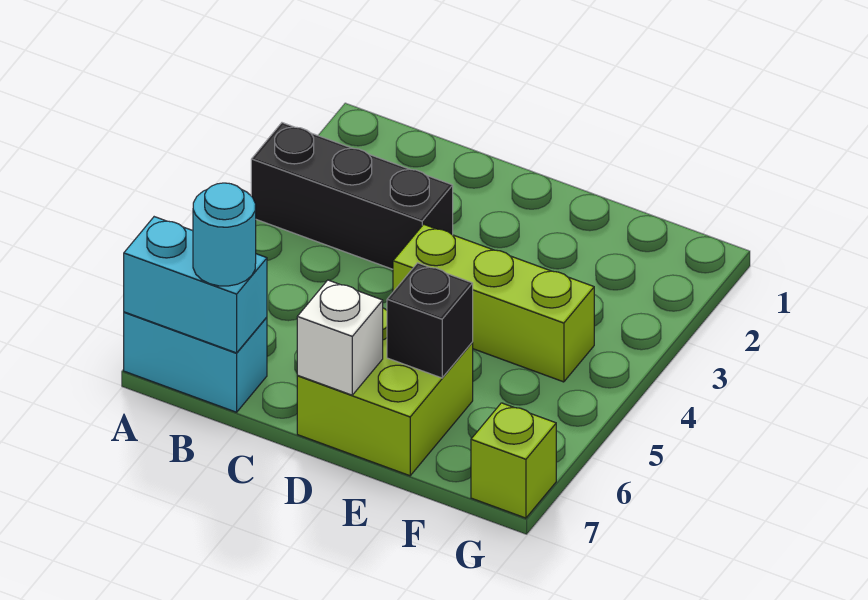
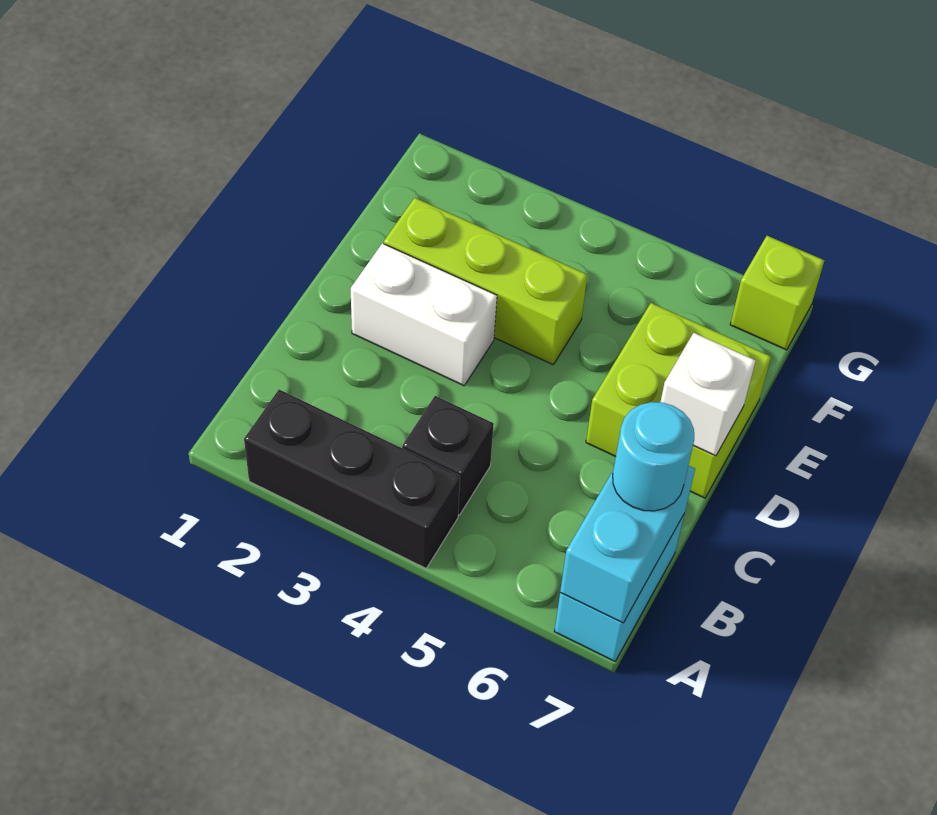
black 1x3 brick [251,123,453,269] -> black 1x3 brick turned to [244,390,460,568]
none -> white 1x2 brick [351,243,497,386]
lime 1x3 brick [393,224,594,382] -> lime 1x3 brick turned to [384,198,587,364]
black 1x1 brick [387,263,473,378] -> black 1x1 brick moved to [402,396,494,515]

